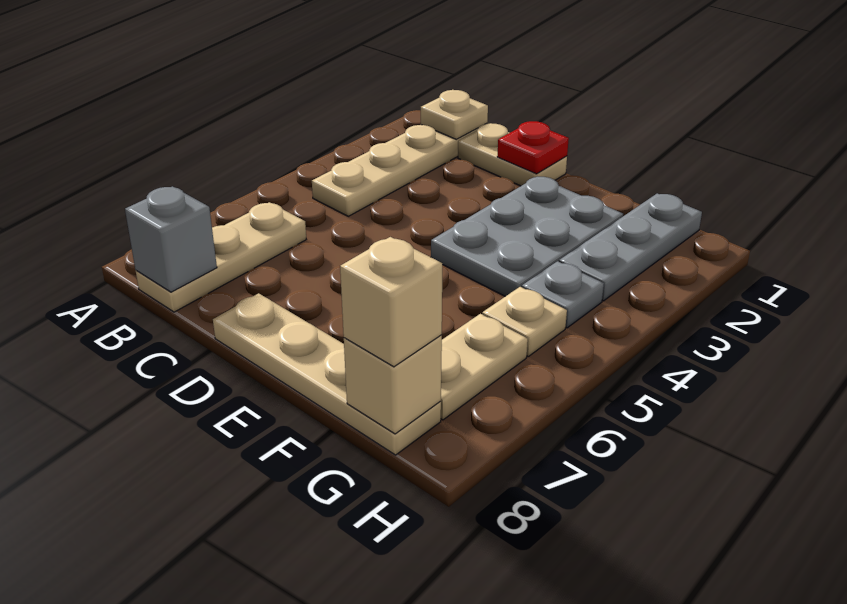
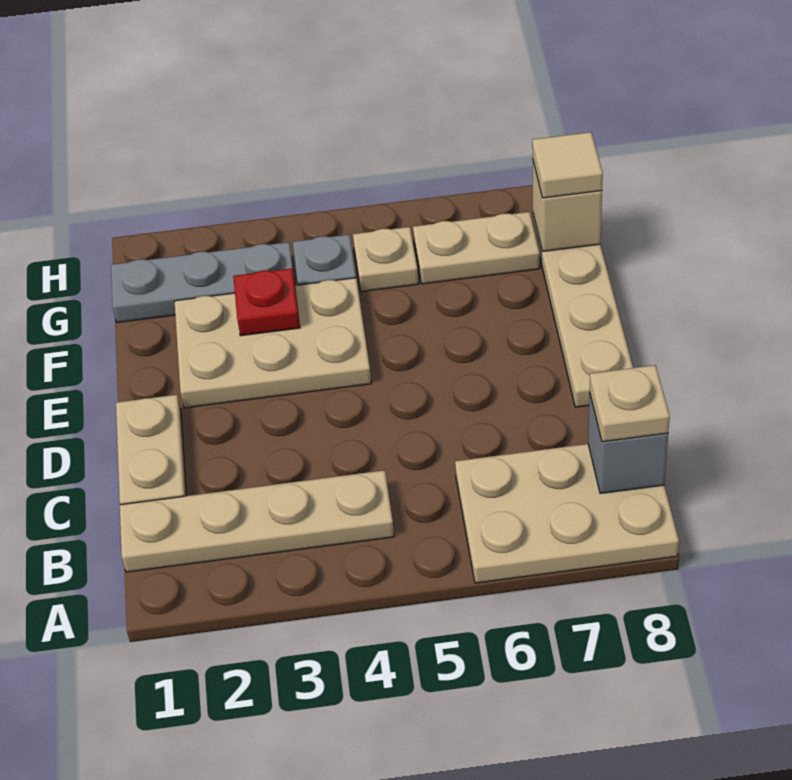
tan 1x1 plate [421,90,488,139] -> tan 1x1 plate moved to [590,365,670,442]
tan 1x3 plate [136,202,306,312] -> tan 2x3 plate [455,444,679,583]
red 1x1 plate [497,121,569,174] -> red 1x1 plate moved to [233,268,300,336]
grey 2x3 plate [431,177,623,296] -> tan 2x3 plate [175,278,371,408]
tan 1x1 brick [340,237,442,367] -> tan 1x1 tile [532,132,603,198]

